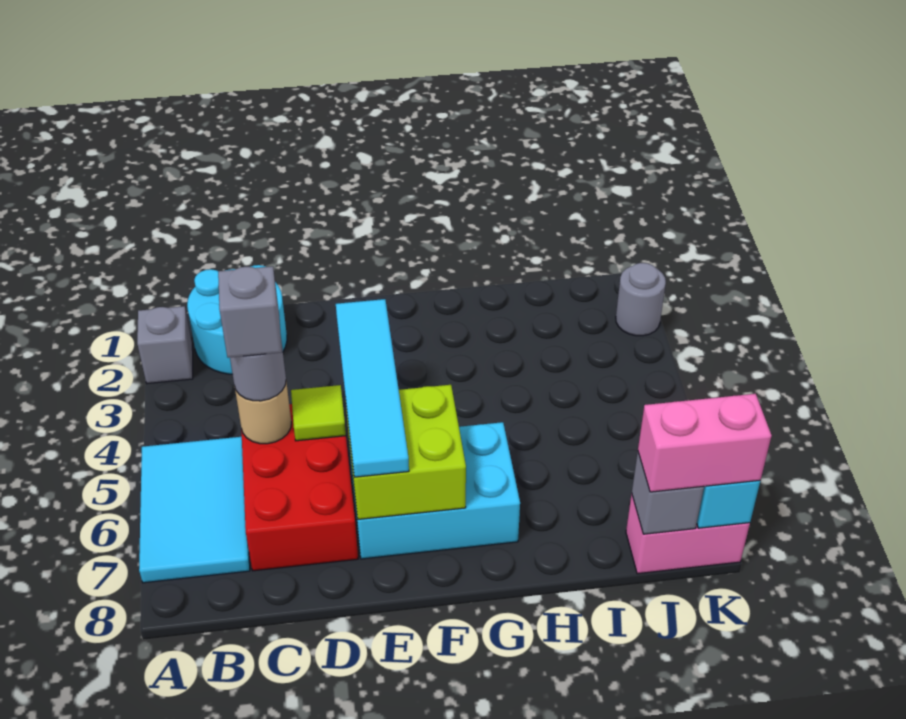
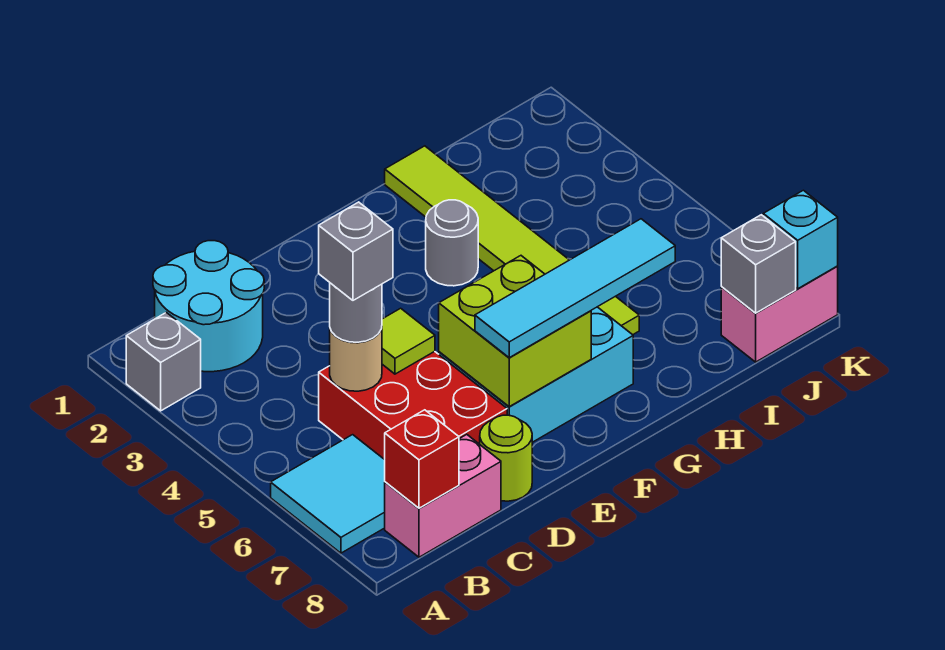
cyan 2x3 tile [139,437,250,583] -> cyan 2x2 tile [271,435,385,553]
none -> red 1x1 brick [385,410,459,508]
none -> lime 1x1 round brick [480,415,532,501]
cyan 1x4 tile [336,299,409,477] -> cyan 1x4 tile turned to [475,219,675,358]
none -> lime 1x6 tile [385,146,639,335]
pink 1x2 brick [638,394,772,492] -> pink 1x2 brick moved to [385,434,501,557]
grey 1x1 round brick [616,263,666,336] -> grey 1x1 round brick moved to [426,200,478,286]

